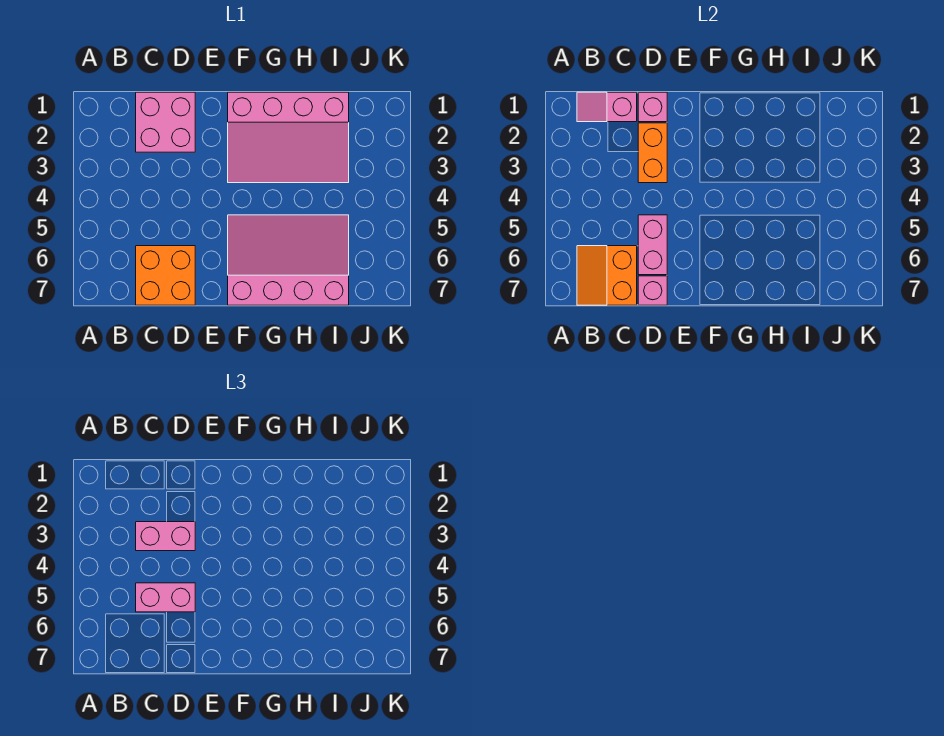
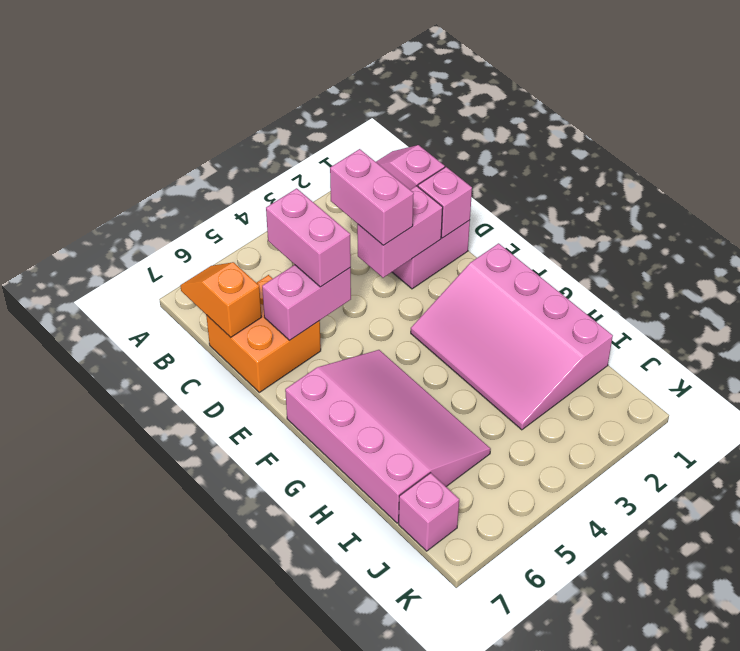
orange 2x2 slope [577,246,637,305] -> orange 1x2 slope [180,262,261,337]
orange 1x2 brick [638,123,667,183] -> pink 1x2 brick [357,186,443,278]
pink 1x1 brick [638,276,667,305] -> pink 1x1 brick moved to [399,473,459,551]

